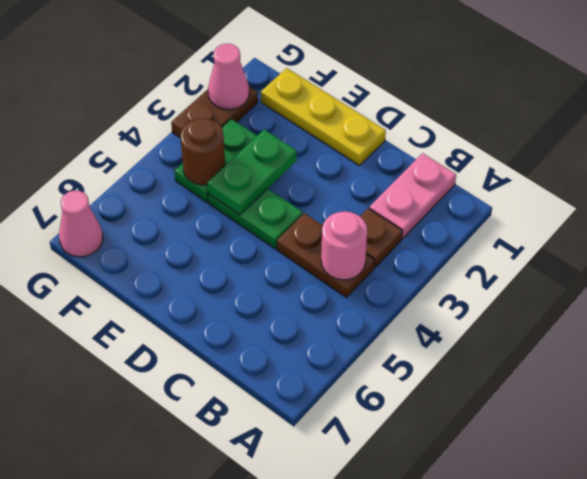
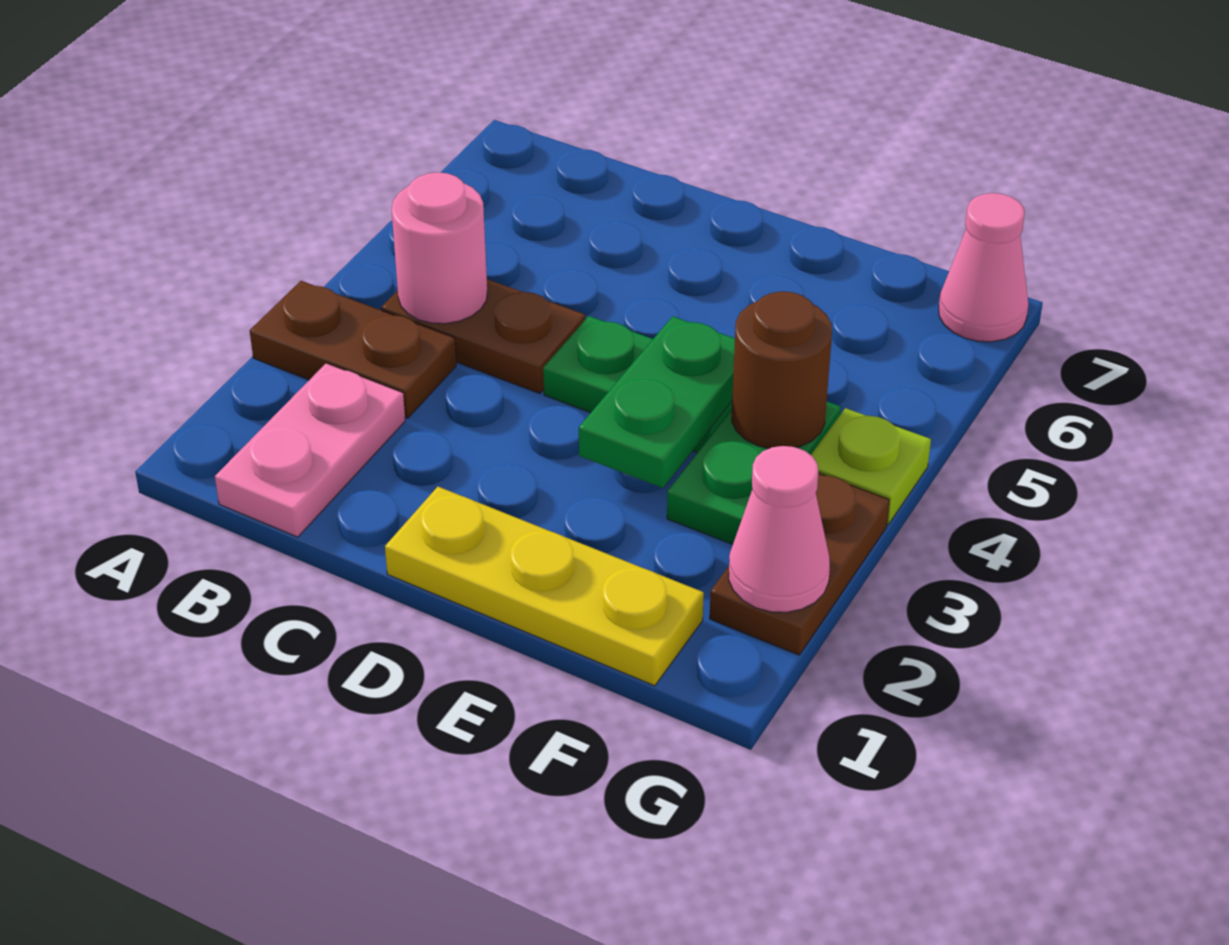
brown 1x1 plate [360,208,402,268] -> brown 1x2 plate [250,281,456,418]
none -> lime 1x1 plate [811,408,931,525]

